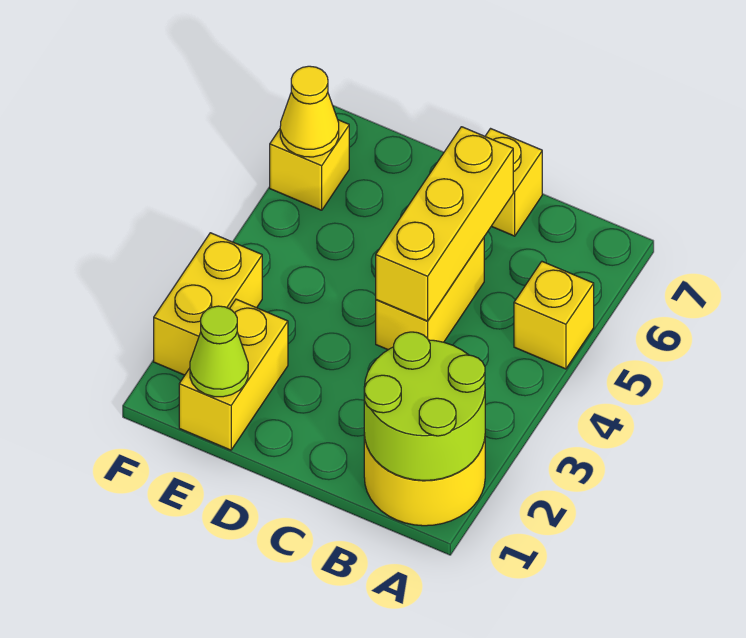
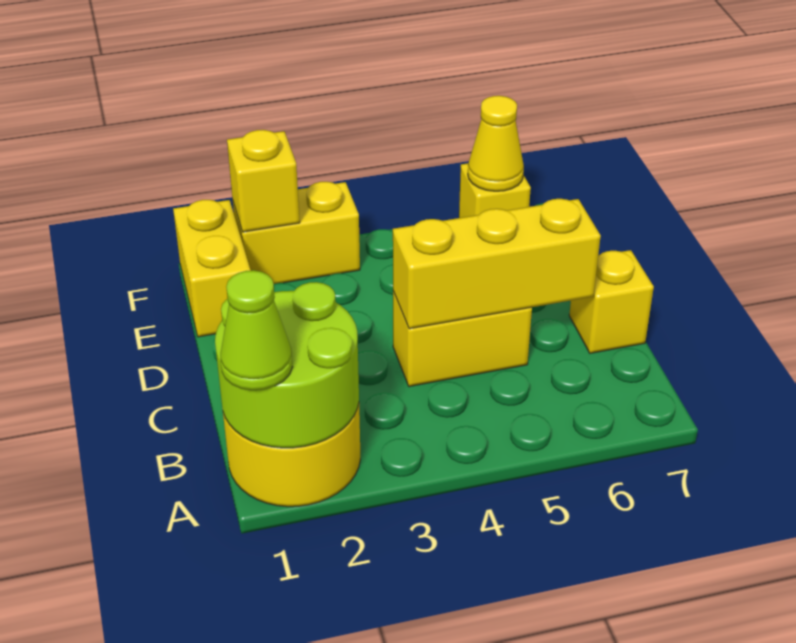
yellow 1x1 brick [514,262,594,369] -> yellow 1x1 brick moved to [227,130,300,232]
yellow 1x2 brick [179,299,288,450] -> yellow 1x2 brick turned to [173,200,251,337]
lime 1x1 cone [190,306,248,397] -> lime 1x1 cone moved to [221,270,292,390]

